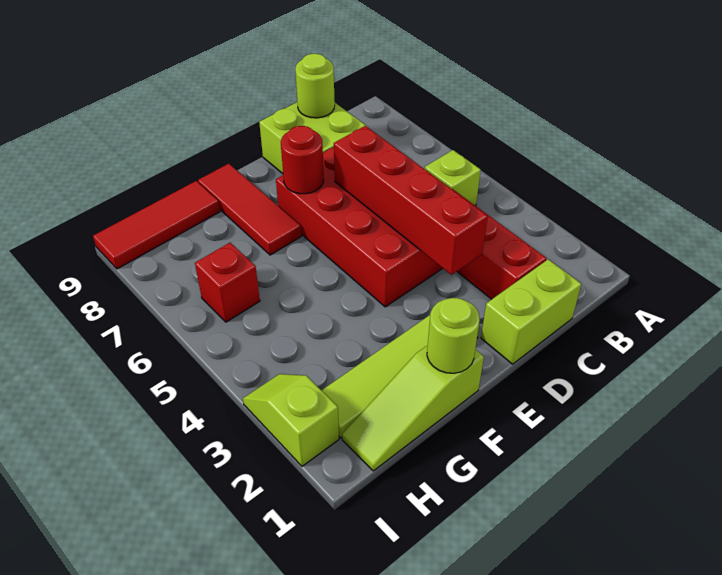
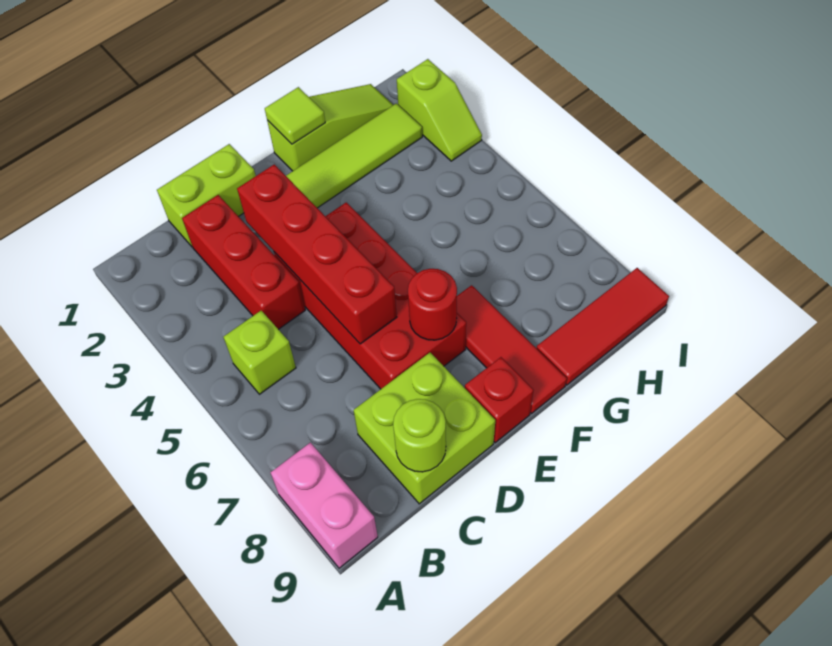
none -> pink 1x2 brick [270,443,378,568]
lime 1x1 round brick [427,298,480,373] -> lime 1x1 tile [265,87,325,144]
red 1x1 brick [195,243,260,322] -> red 1x1 brick moved to [465,357,534,443]

